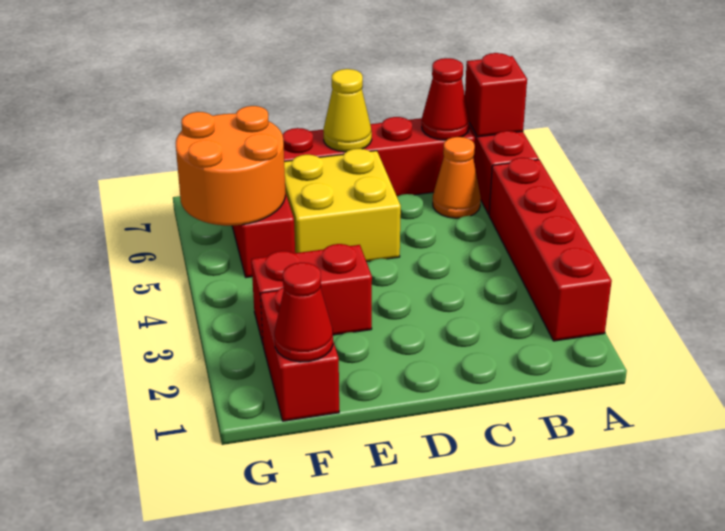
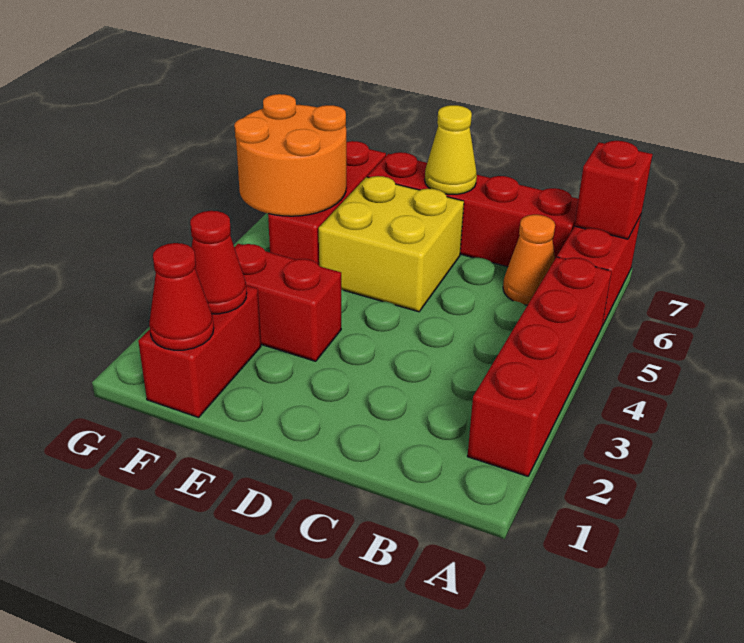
red 1x1 cone [422,58,470,140] -> red 1x1 cone moved to [190,211,247,314]

